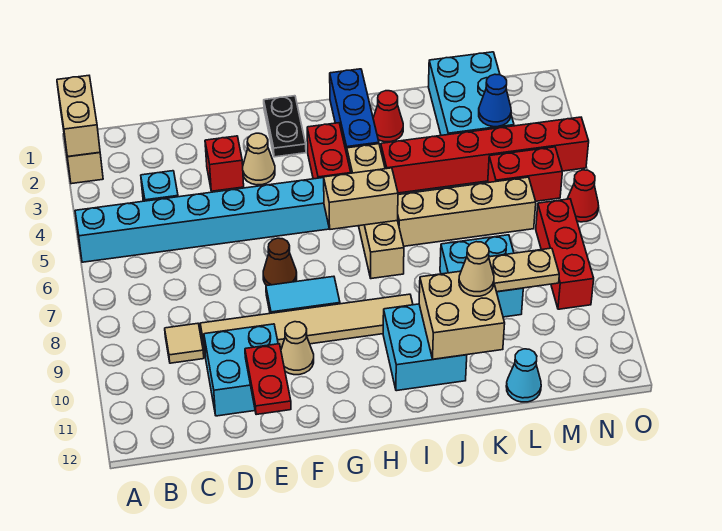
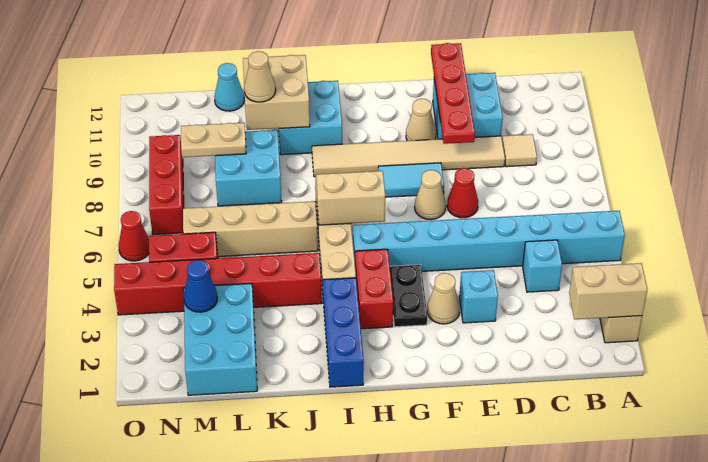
tan 1x2 brick [57,76,100,157] -> tan 1x2 brick turned to [569,263,647,319]
red 1x1 brick [205,136,244,191] -> cyan 1x1 brick [459,270,498,323]
red 1x2 plate [245,344,291,415] -> red 1x4 plate [431,43,475,144]
brown 1x1 cone [263,238,297,285] -> tan 1x1 cone [415,170,446,220]
black 1x2 plate [264,96,306,157] -> black 1x2 plate moved to [390,265,427,327]
red 1x1 cone [373,91,403,142] -> red 1x1 cone moved to [447,168,478,218]

